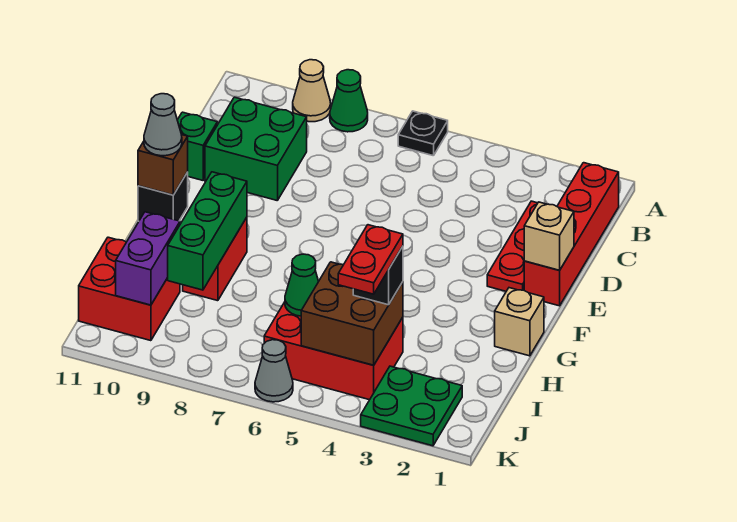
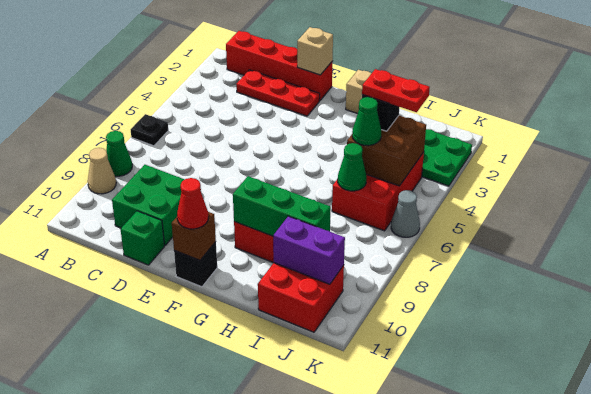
grey 1x1 cone [144,94,182,156] -> red 1x1 cone [177,178,208,229]
none -> green 1x1 cone [352,97,381,146]

